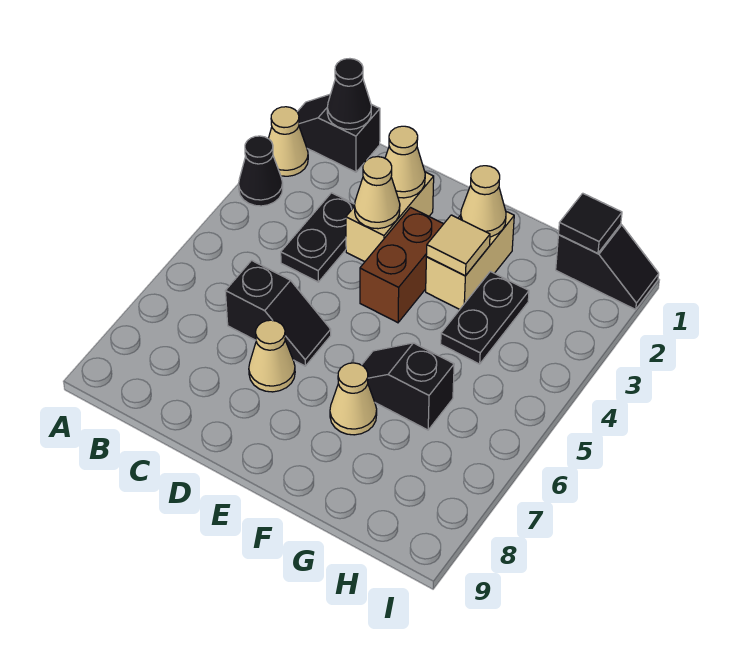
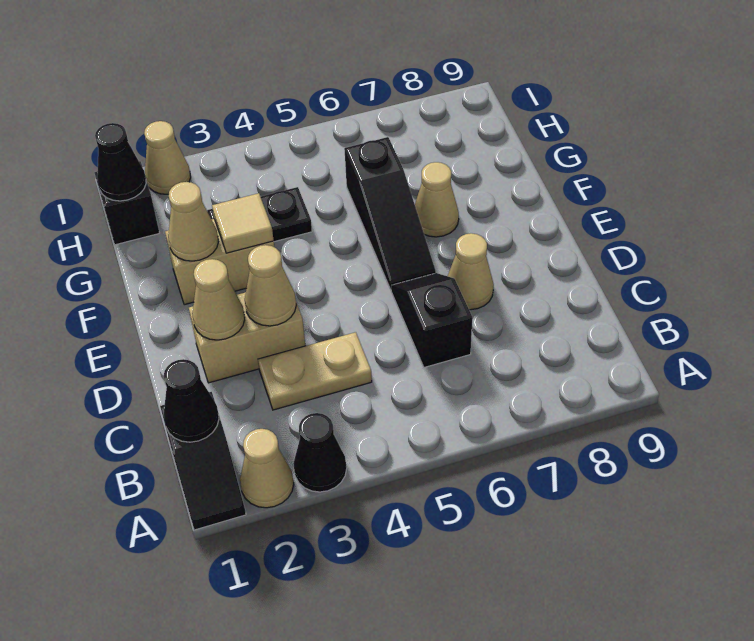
black 1x2 plate [281,193,355,282] -> tan 1x2 plate [258,332,372,410]
brown 1x2 brick [360,208,443,323] -> none
black 1x2 slope [362,343,454,430] -> black 1x3 slope [344,137,436,289]
black 1x1 tile [559,193,622,253] -> black 1x1 cone [95,123,146,201]
none -> tan 1x1 cone [144,121,191,194]

